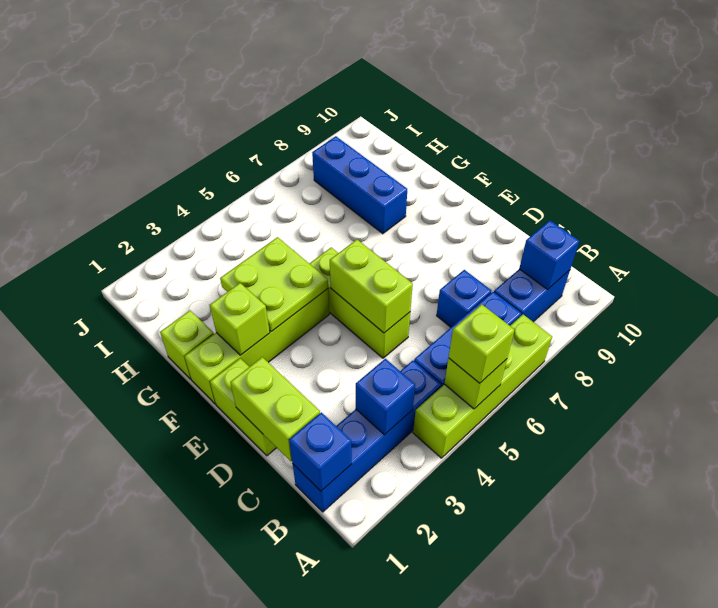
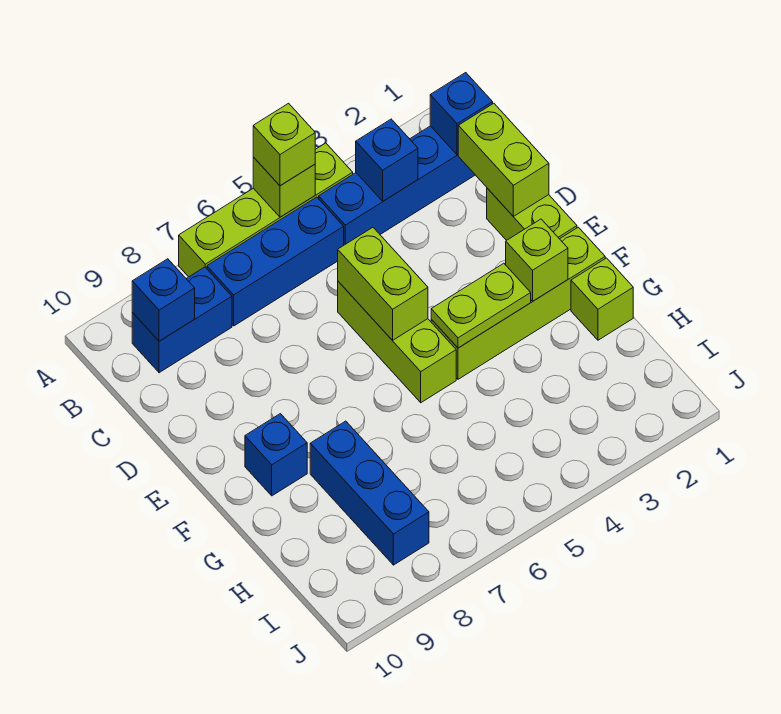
blue 1x1 brick [437,270,492,327] -> blue 1x1 brick moved to [245,414,307,496]
lime 2x2 plate [220,237,328,332] -> lime 1x2 plate [431,263,531,348]

